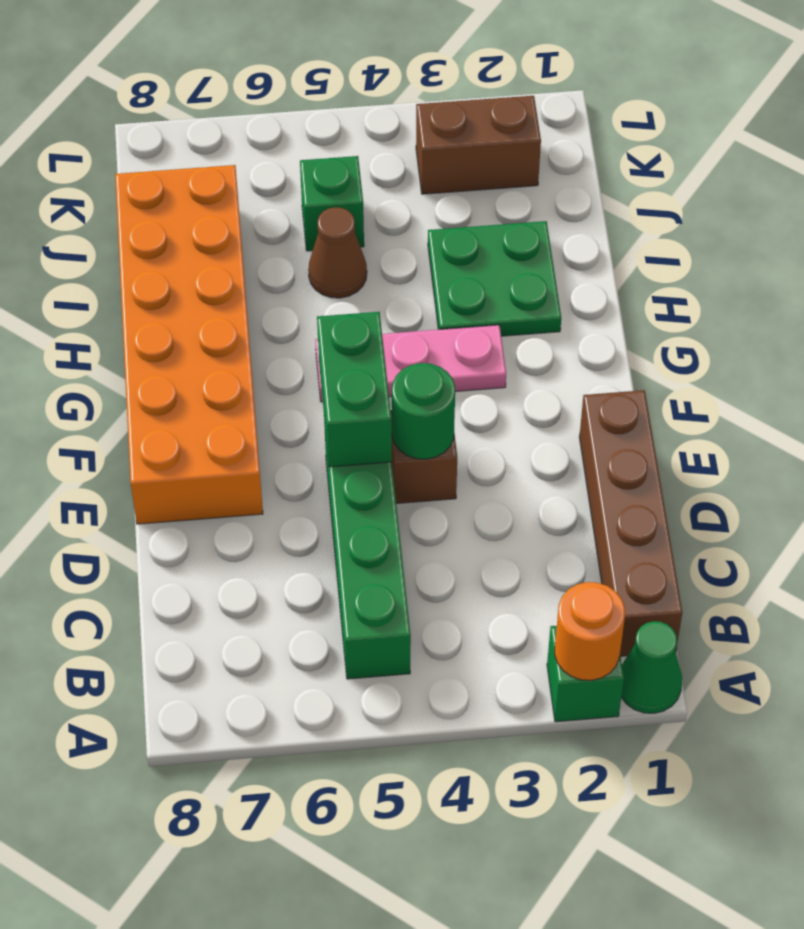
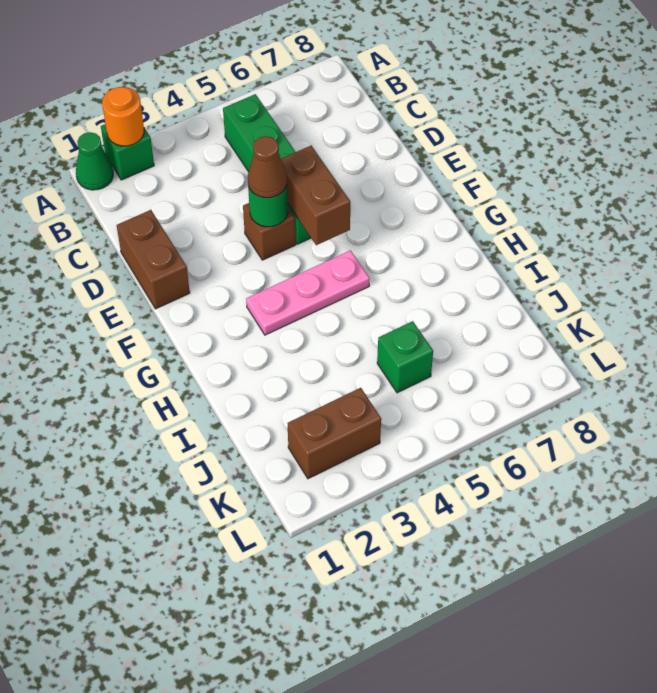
brown 1x4 brick [579,390,682,656] -> brown 1x2 brick [117,210,190,309]
green 1x2 brick [317,312,392,467] -> brown 1x2 brick [281,146,350,245]
orange 2x6 brick [115,165,263,524] -> none
green 2x2 plate [428,221,561,336] -> none
brown 1x1 cone [308,207,367,298] -> brown 1x1 cone moved to [248,136,287,198]

